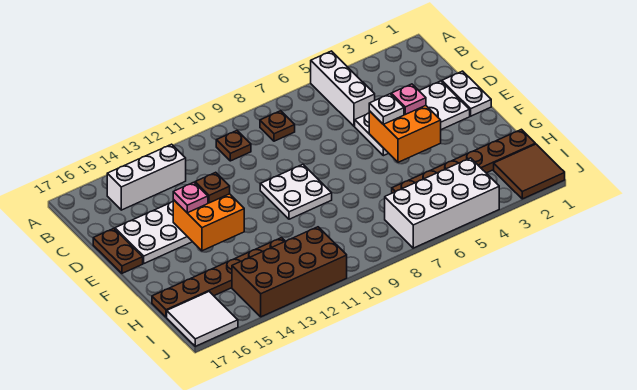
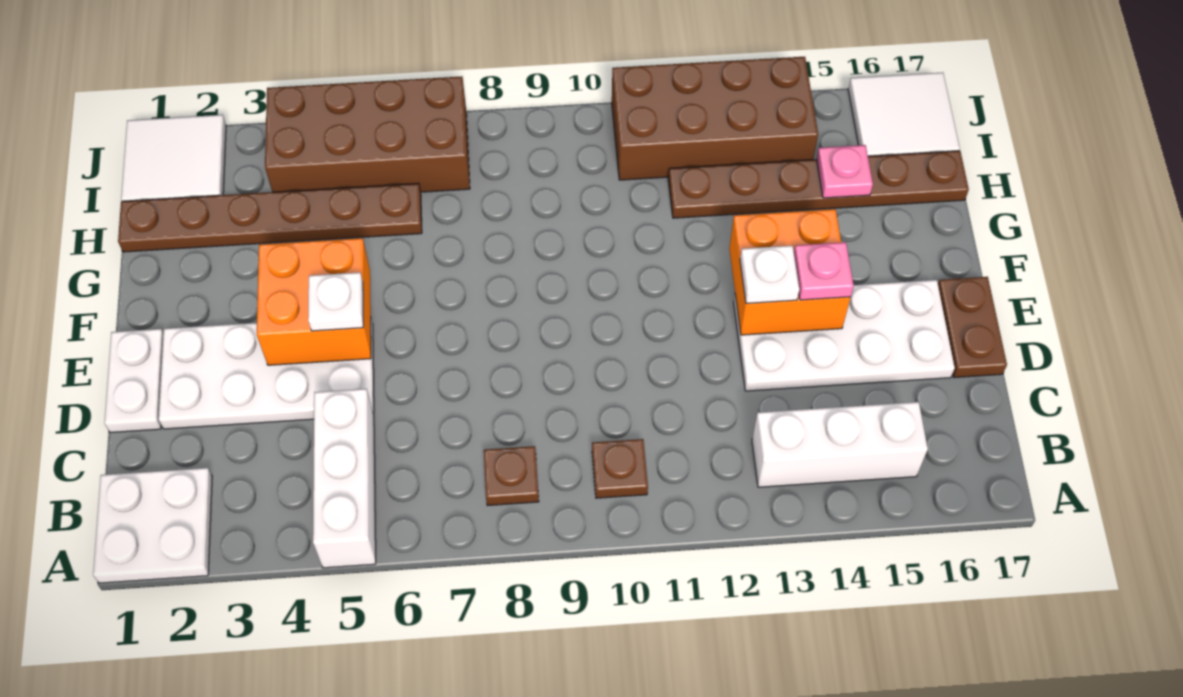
pink 1x1 plate [391,84,426,114] -> pink 1x1 plate moved to [816,145,873,198]
white 2x2 plate [260,164,332,219] -> white 2x2 plate moved to [93,468,212,583]
brown 1x1 plate [195,172,230,203] -> white 1x1 plate [740,246,799,303]
brown 2x2 tile [494,144,565,199] -> white 2x2 tile [121,115,226,201]
white 2x4 brick [385,158,499,248] -> brown 2x4 brick [265,76,470,192]

